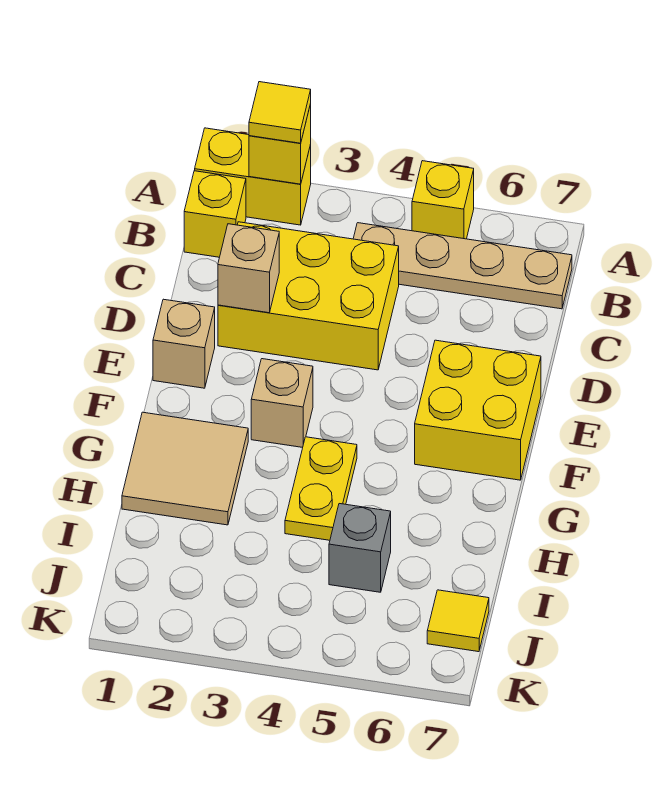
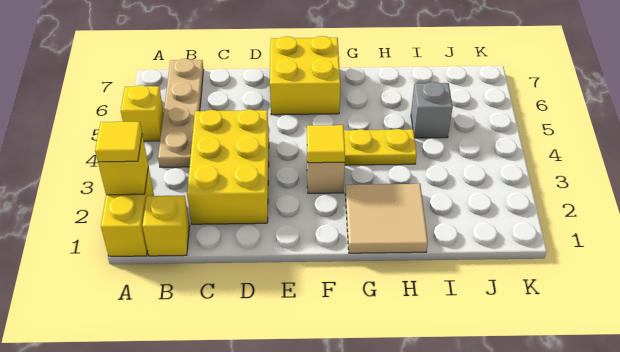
tan 1x1 brick [218,224,279,313] -> none
tan 1x1 brick [153,299,215,388] -> none
yellow 1x1 tile [427,590,489,652] -> yellow 1x1 tile moved to [307,125,345,163]

